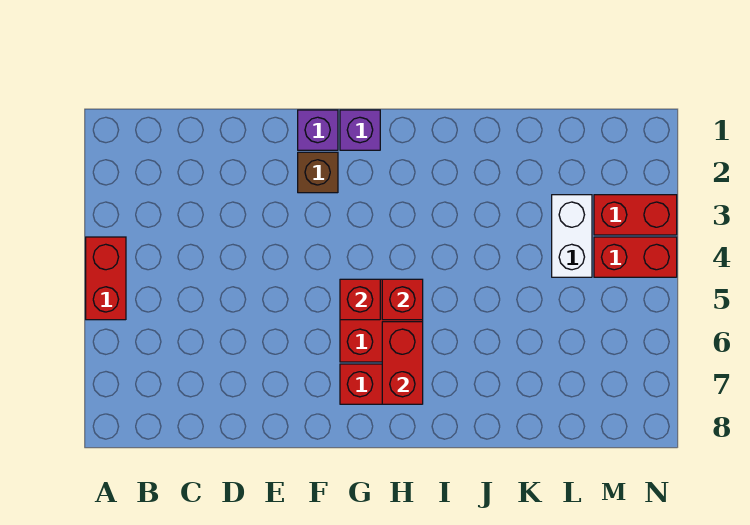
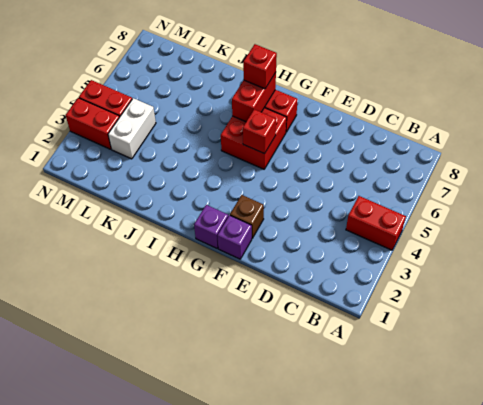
red 1x2 brick [86,237,126,320] -> red 1x2 brick turned to [346,196,406,250]
red 1x1 brick [382,279,423,320] -> red 1x1 brick moved to [243,44,277,89]

